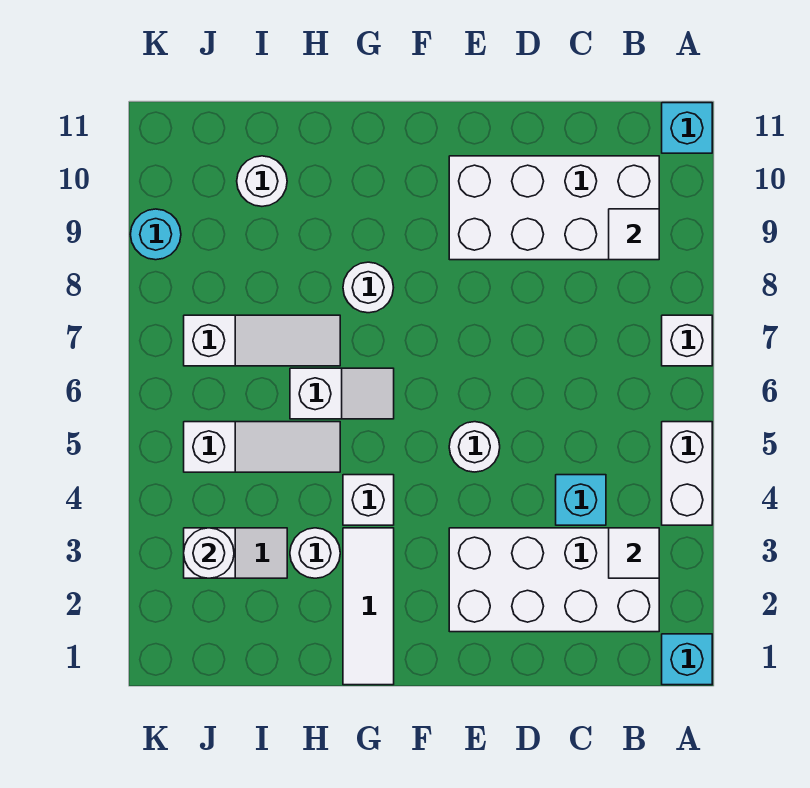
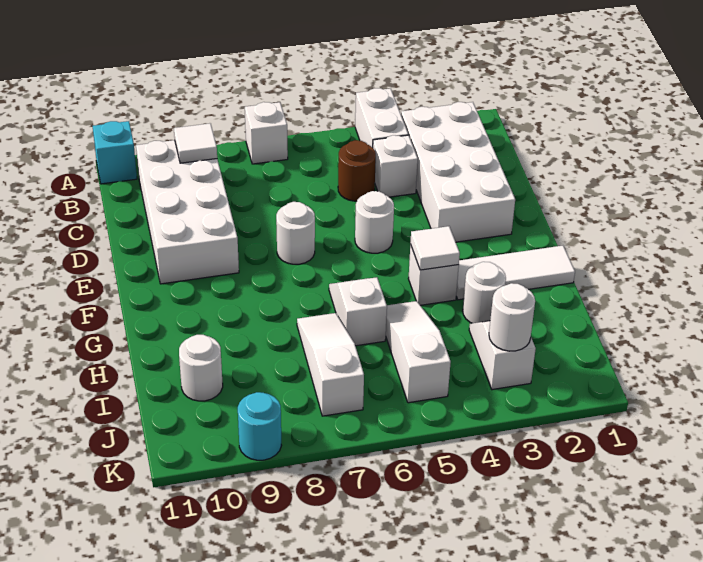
cyan 1x1 brick [662,634,712,685] -> none
white 1x2 brick [662,422,712,525] -> white 1x2 brick turned to [355,88,408,147]
white 1x1 tile [609,528,659,578] -> white 1x1 tile moved to [410,226,460,270]
cyan 1x1 brick [556,475,606,525] -> white 1x1 brick [372,135,418,197]
none -> brown 1x1 round brick [338,140,376,201]
white 1x1 round brick [343,262,394,313] -> white 1x1 round brick moved to [276,202,315,264]

